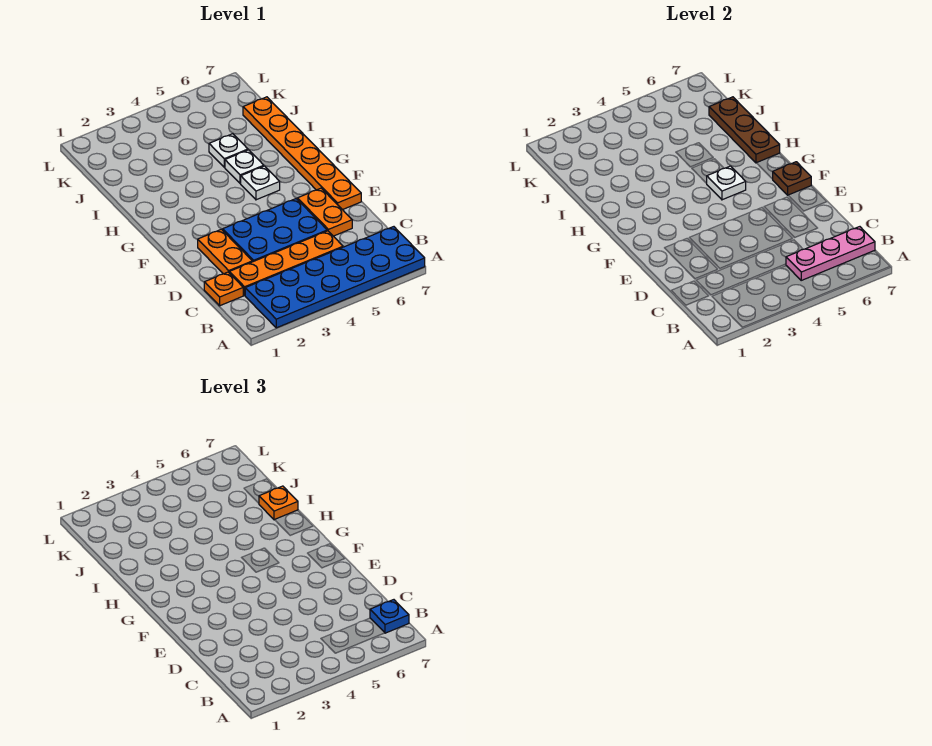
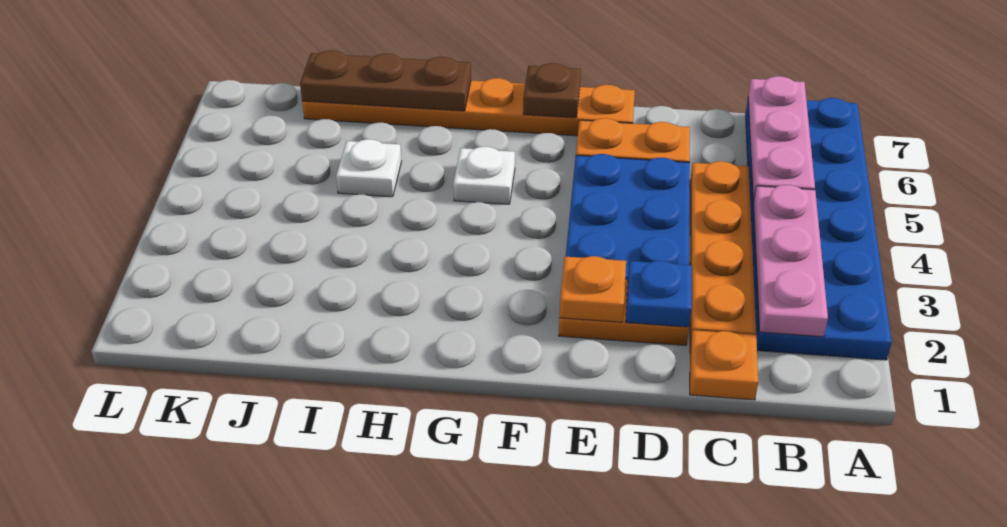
none -> pink 1x3 plate [753,185,828,337]
blue 1x1 plate [370,600,409,633] -> blue 1x1 plate moved to [626,261,692,327]
white 1x1 plate [707,166,746,200] -> none
white 1x1 plate [225,150,264,184] -> none
orange 1x1 plate [259,486,298,520] -> orange 1x1 plate moved to [560,256,626,322]

